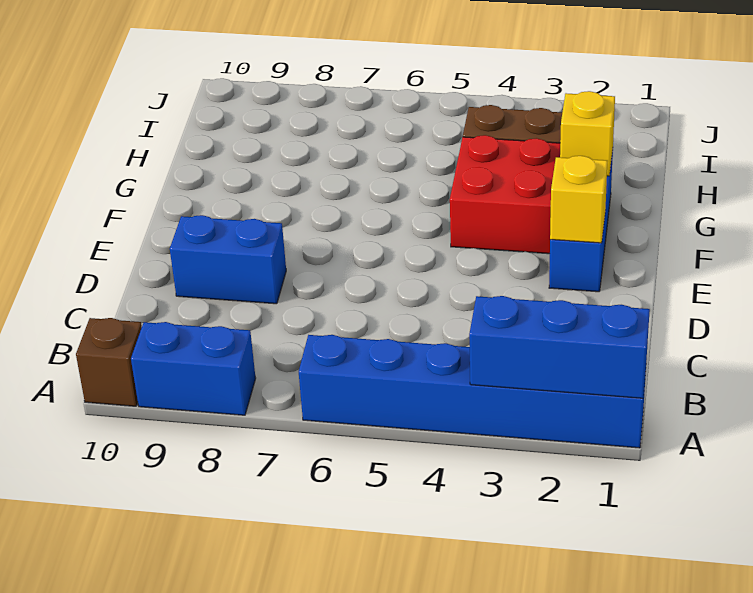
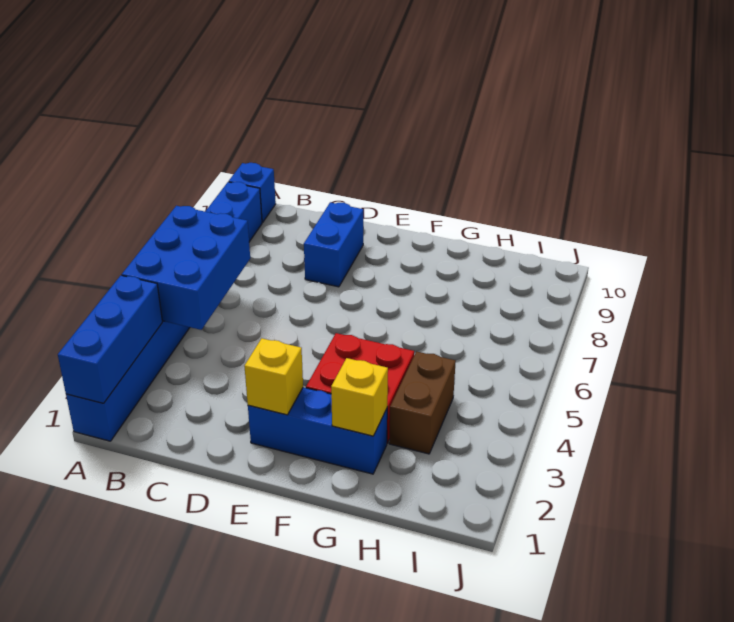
none -> blue 2x3 brick [122,206,250,330]
brown 1x1 brick [76,318,142,406] -> blue 1x1 brick [229,163,276,222]

